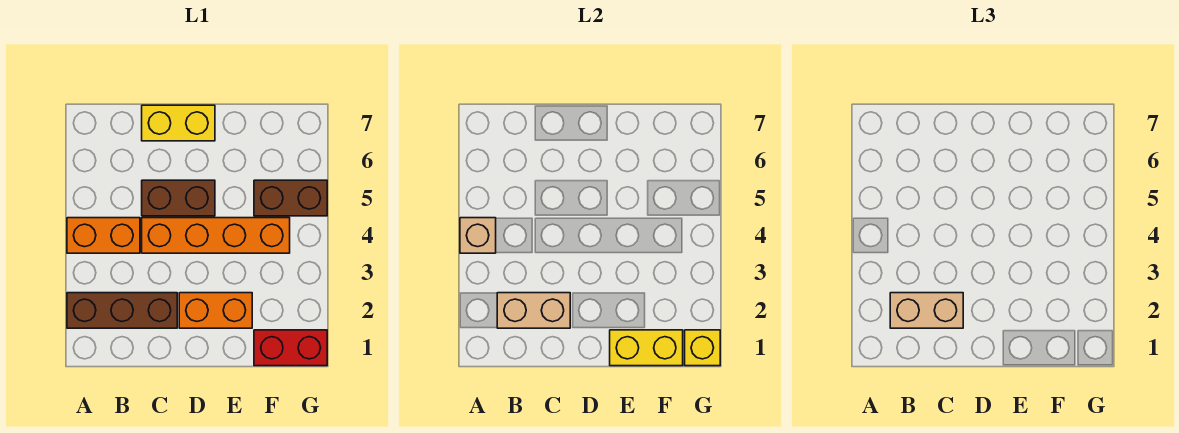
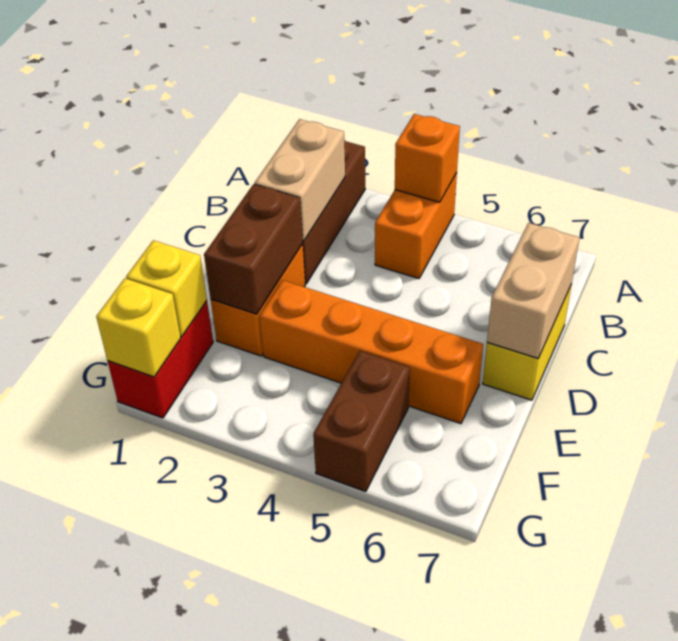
tan 1x1 brick [460,218,496,253] -> orange 1x1 brick [395,114,460,202]
tan 1x2 brick [890,293,963,328] -> tan 1x2 brick moved to [487,223,579,358]
orange 1x4 brick [142,218,290,253] -> orange 1x4 brick turned to [259,280,483,424]
brown 1x2 brick [142,180,215,216] -> brown 1x2 brick moved to [204,184,303,314]
yellow 1x2 brick [610,330,683,366] -> yellow 1x1 brick [126,240,207,337]

